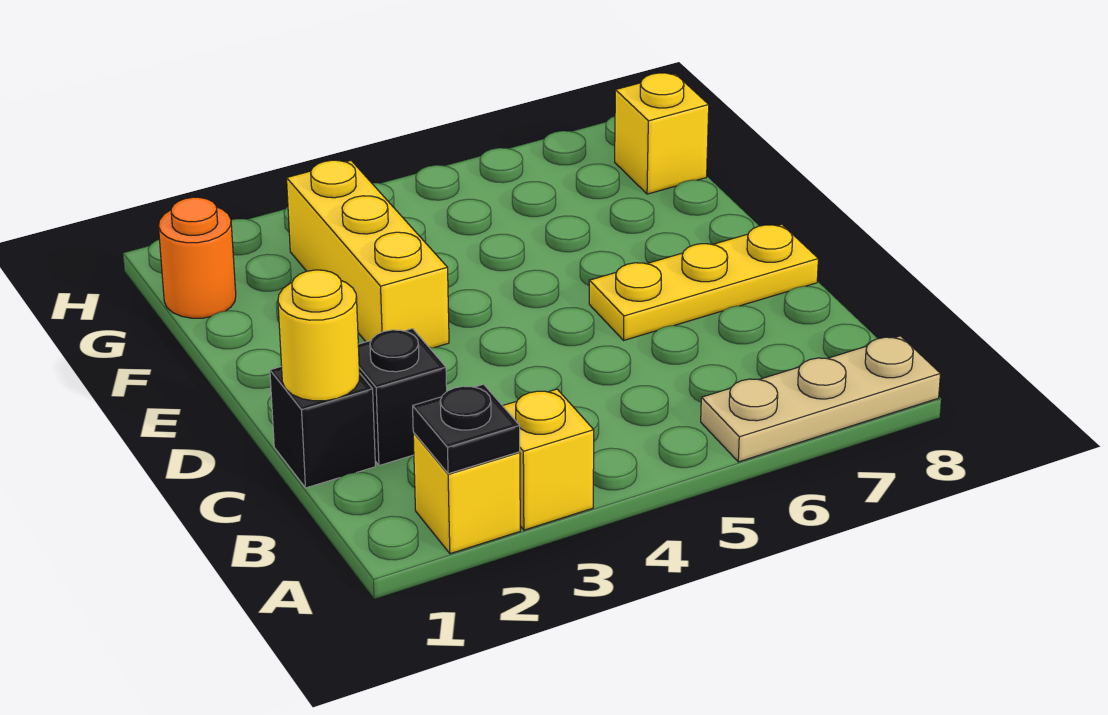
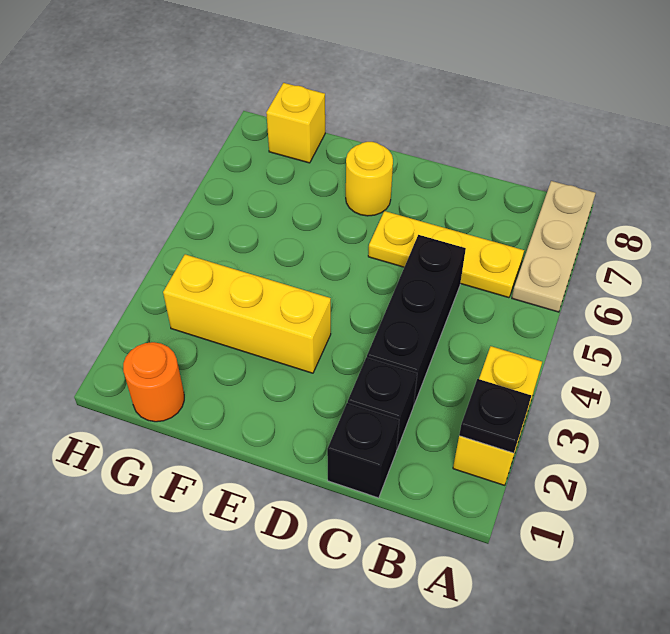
yellow 1x1 round brick [278,270,360,401] -> yellow 1x1 round brick moved to [346,142,393,216]
none -> black 1x3 brick [367,235,466,404]
yellow 1x3 plate [589,224,818,341] -> yellow 1x3 plate turned to [368,211,524,298]

